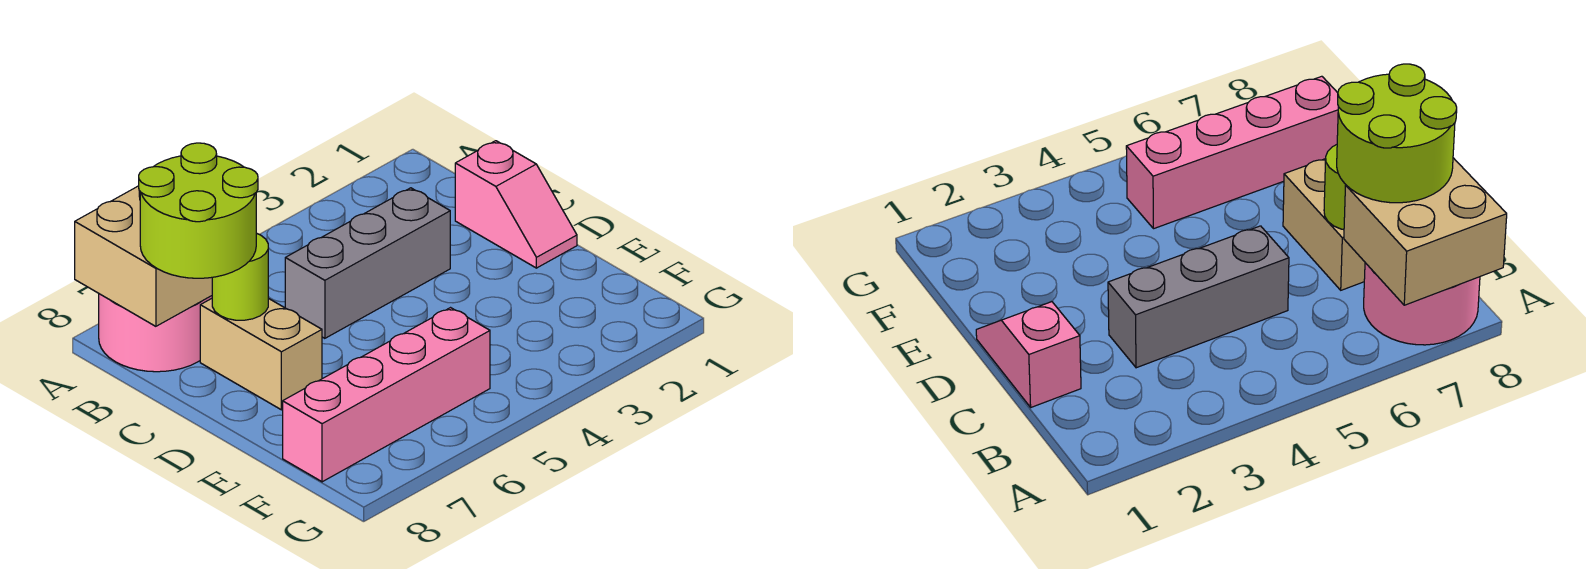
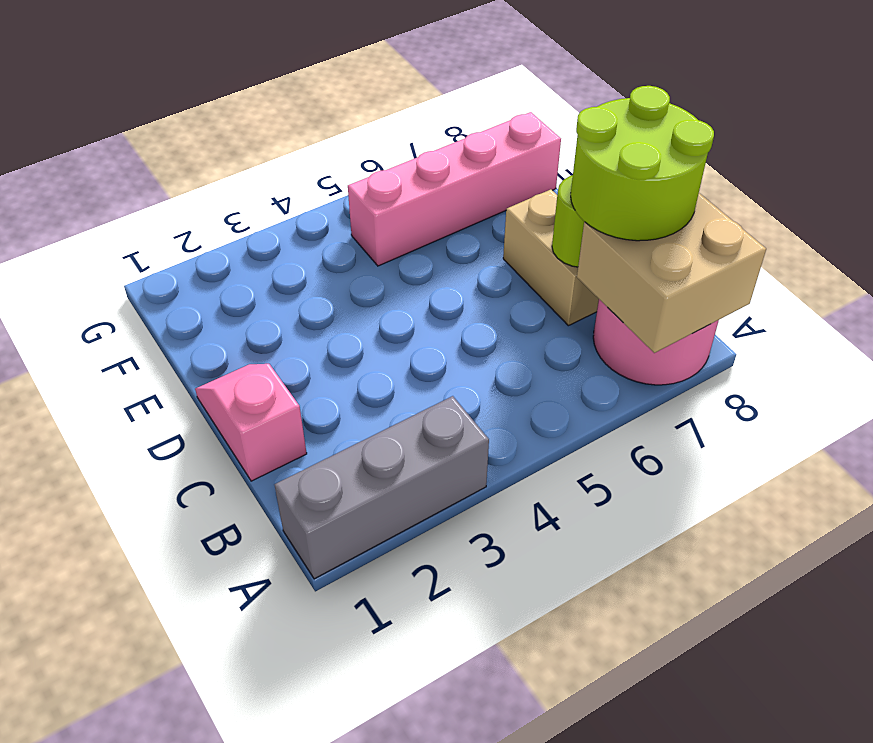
grey 1x3 brick [285,188,450,338] -> grey 1x3 brick moved to [274,396,489,579]

